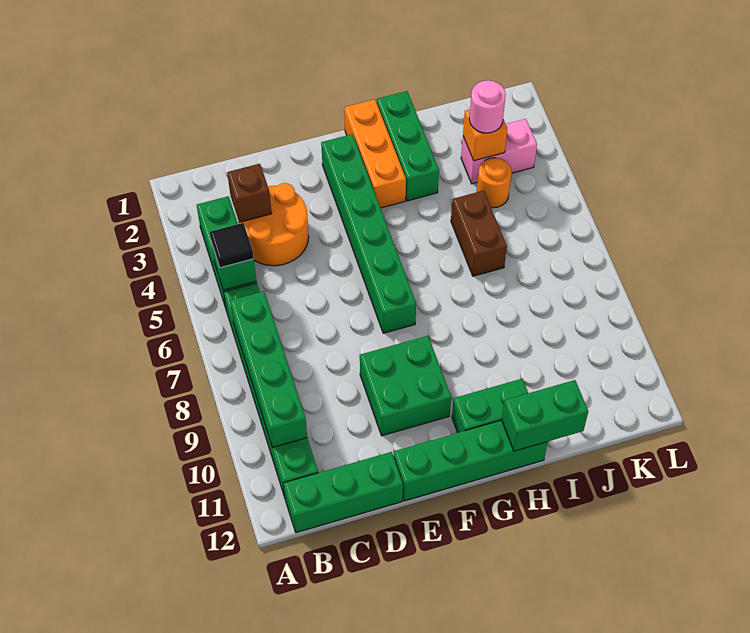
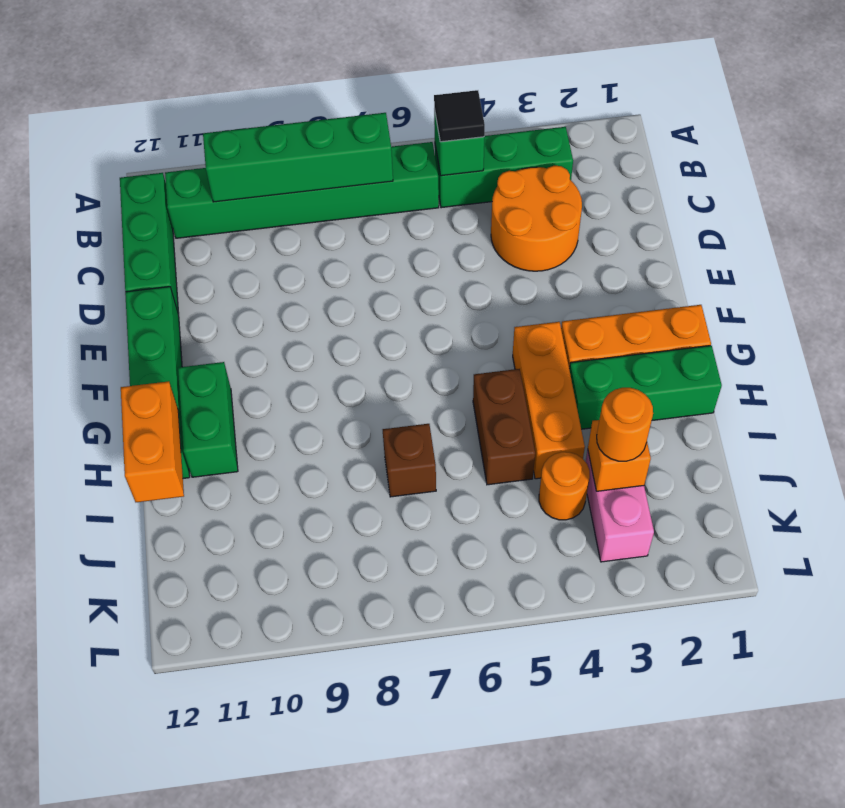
brown 1x1 brick [227,164,272,222] -> brown 1x1 brick moved to [383,424,436,497]
green 2x2 brick [360,336,451,436] -> none
green 1x6 brick [321,134,416,333] -> none
none -> orange 1x3 brick [513,322,585,479]
green 1x2 brick [502,380,588,451] -> orange 1x2 brick [121,381,184,502]
brown 1x2 brick [451,191,507,276] -> brown 1x2 brick turned to [473,369,535,485]
pink 1x1 round brick [469,80,506,133] -> orange 1x1 round brick [597,388,653,461]

